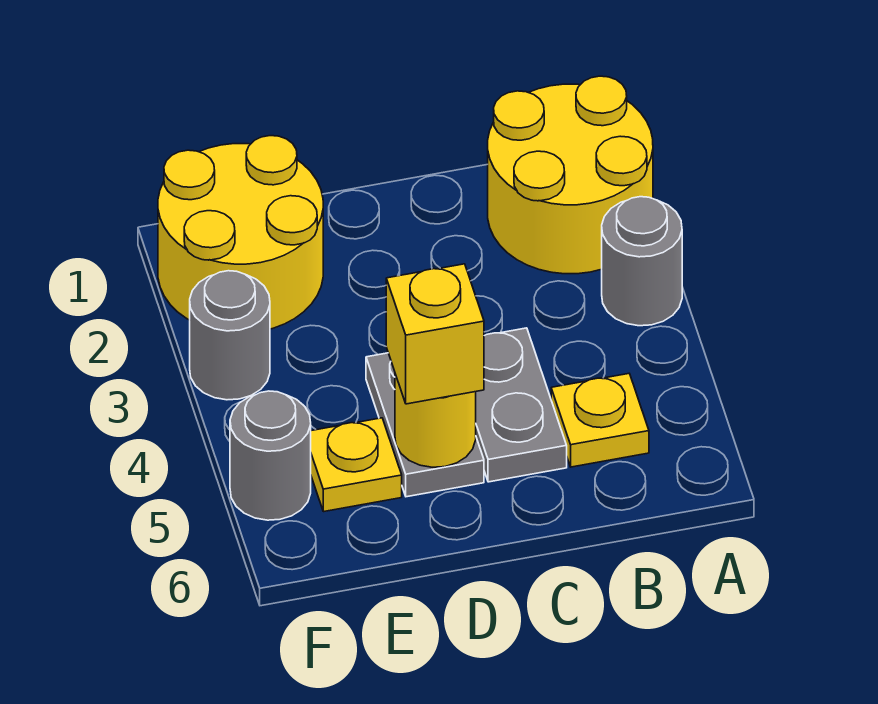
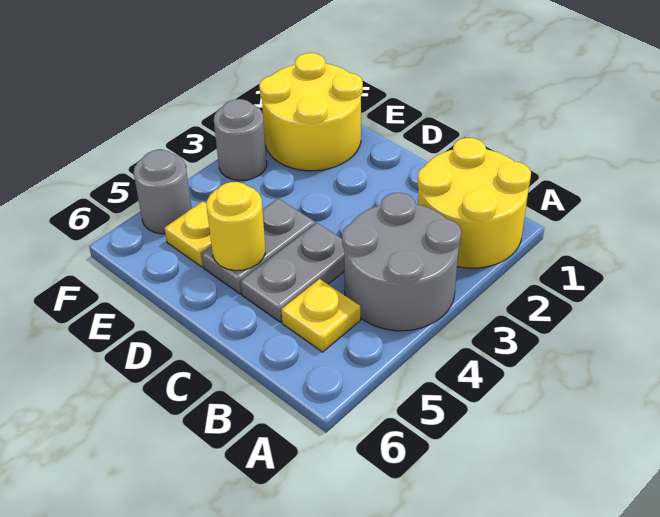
grey 1x1 round brick [602,197,682,326] -> grey 2x2 round brick [342,193,461,331]
yellow 1x1 brick [386,264,484,404] -> none

